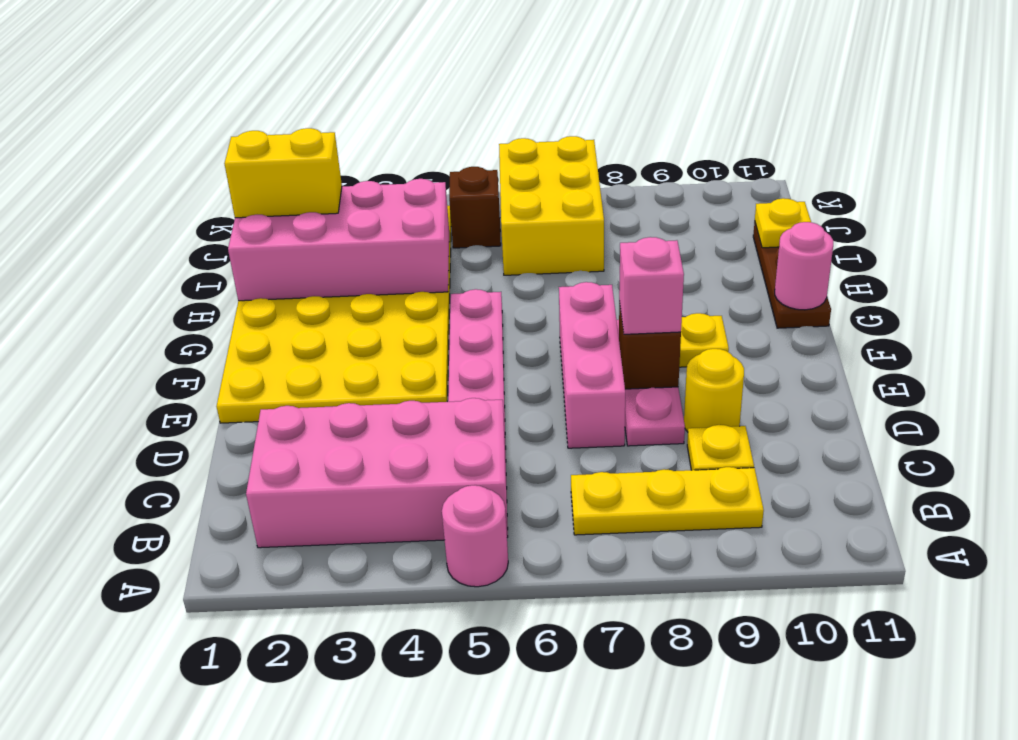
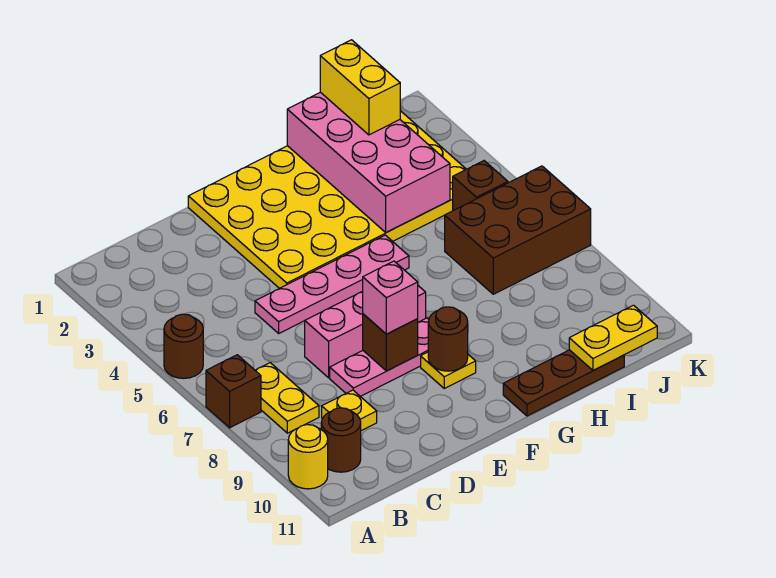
pink 1x1 round brick [442,485,508,587] -> brown 1x1 round brick [164,314,203,378]
none -> brown 1x1 brick [206,355,261,428]
pink 2x4 brick [246,398,508,548] -> none
yellow 1x3 plate [571,467,764,535] -> yellow 1x2 plate [255,363,319,433]
none -> brown 1x1 round brick [321,408,361,472]
yellow 1x1 round brick [684,349,744,432] -> yellow 1x1 round brick moved to [288,425,328,489]
none -> brown 1x1 round brick [428,307,468,371]
pink 1x1 round brick [775,222,833,310] -> none
yellow 2x3 brick [499,136,604,275] -> brown 2x3 brick [445,166,591,294]
yellow 1x1 plate [755,198,811,248] -> yellow 1x2 plate [569,305,657,370]

